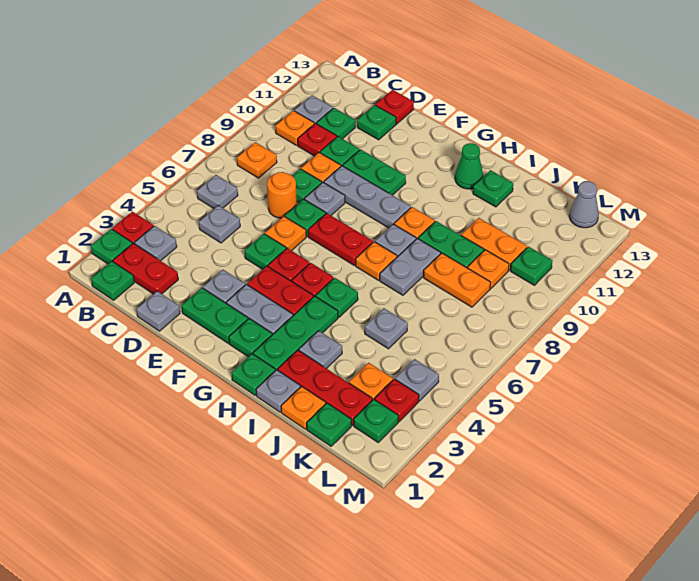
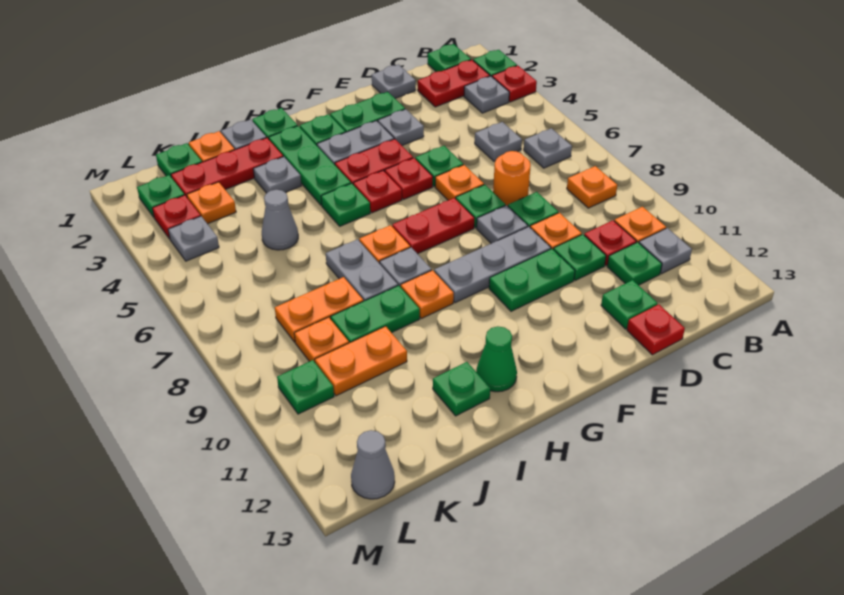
grey 1x1 plate [365,308,408,349] -> grey 1x1 cone [262,190,298,250]

